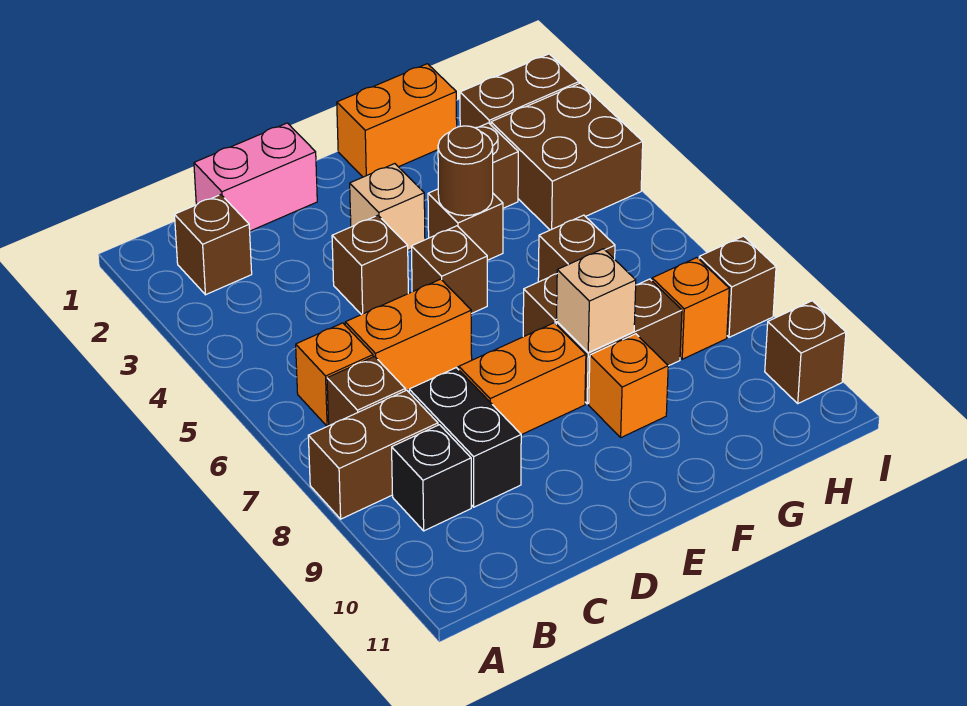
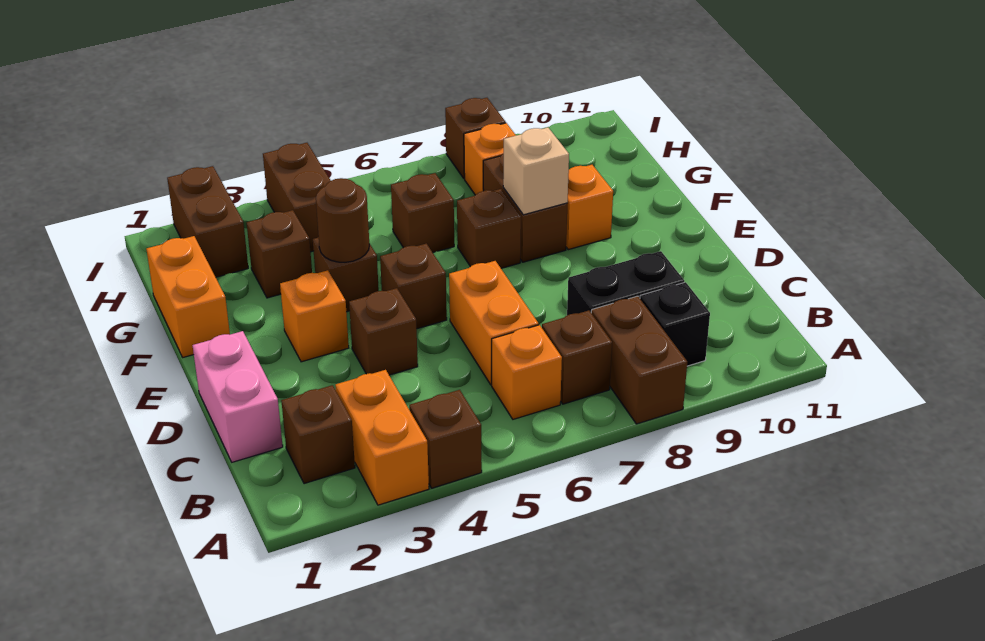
orange 1x2 brick [459,323,586,435] -> orange 1x2 brick moved to [335,370,429,505]
tan 1x1 brick [350,164,425,250] -> orange 1x1 brick [280,270,349,362]
brown 2x2 brick [491,83,643,230] -> brown 1x2 brick [263,143,331,252]
brown 1x1 brick [765,301,846,403] -> brown 1x1 brick moved to [409,390,482,488]

